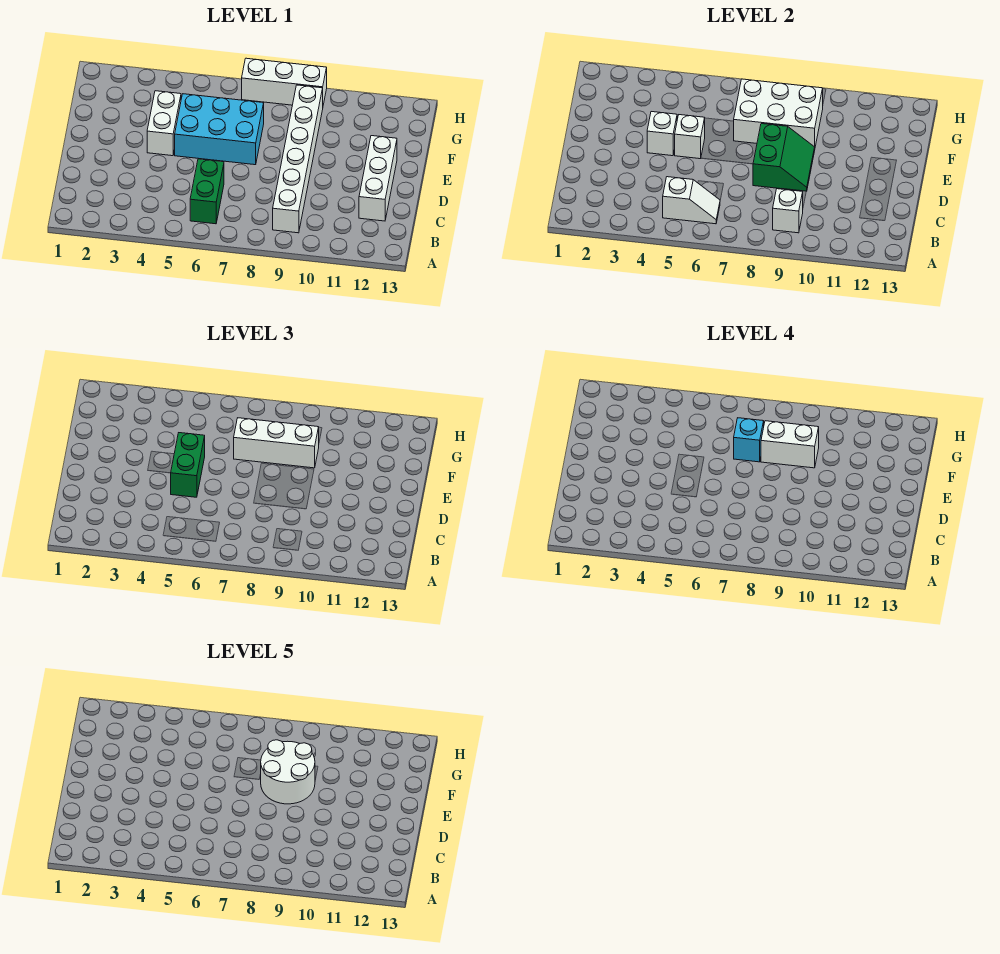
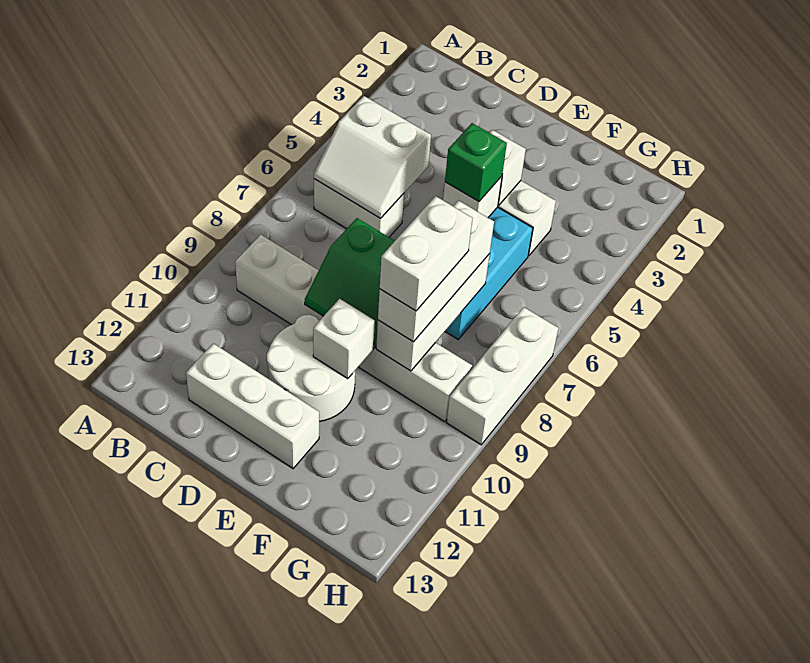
white 1x2 slope [663,177,720,224] -> white 2x2 slope [314,96,431,218]
green 1x2 brick [190,159,224,224] -> white 1x2 brick [314,179,404,237]
white 1x1 brick [773,189,803,233] -> white 1x1 brick moved to [313,299,375,379]
green 1x2 brick [171,433,205,497] -> green 1x1 brick [445,123,507,202]
white 2x2 round brick [261,740,315,804] -> white 2x2 round brick moved to [267,315,355,422]
white 2x3 brick [734,79,823,147] -> white 1x3 brick [376,254,490,371]
cyan 1x1 brick [734,418,764,462] -> none

